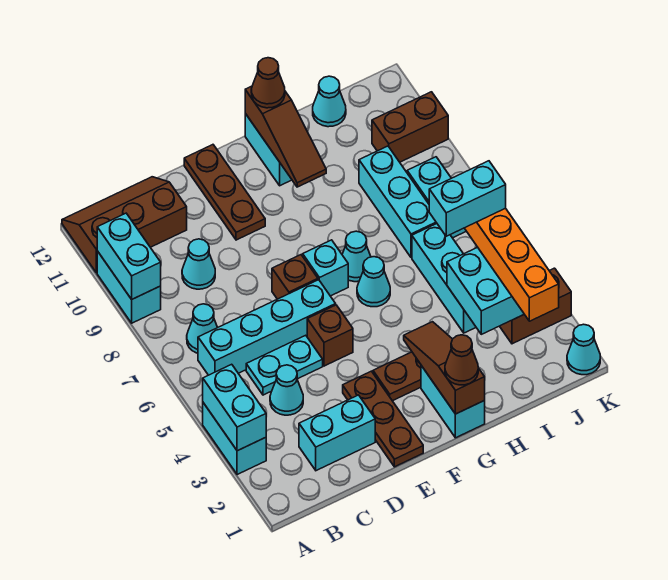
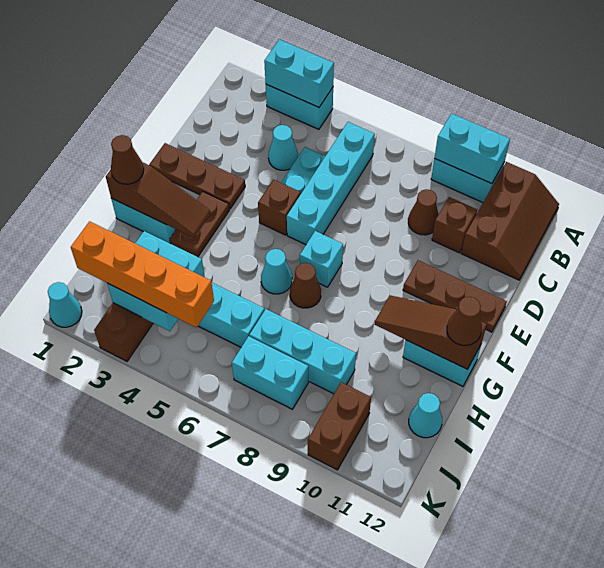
cyan 1x1 cone [187,304,218,353] -> none
cyan 1x2 brick [299,395,375,471] -> none
cyan 1x1 cone [182,239,215,289] -> brown 1x1 cone [408,189,439,235]
brown 1x1 brick [272,255,318,299] -> brown 1x1 brick moved to [432,197,477,253]
cyan 1x1 cone [342,231,371,282] -> brown 1x1 cone [290,263,321,308]
cyan 1x2 brick [429,161,506,236] -> none

